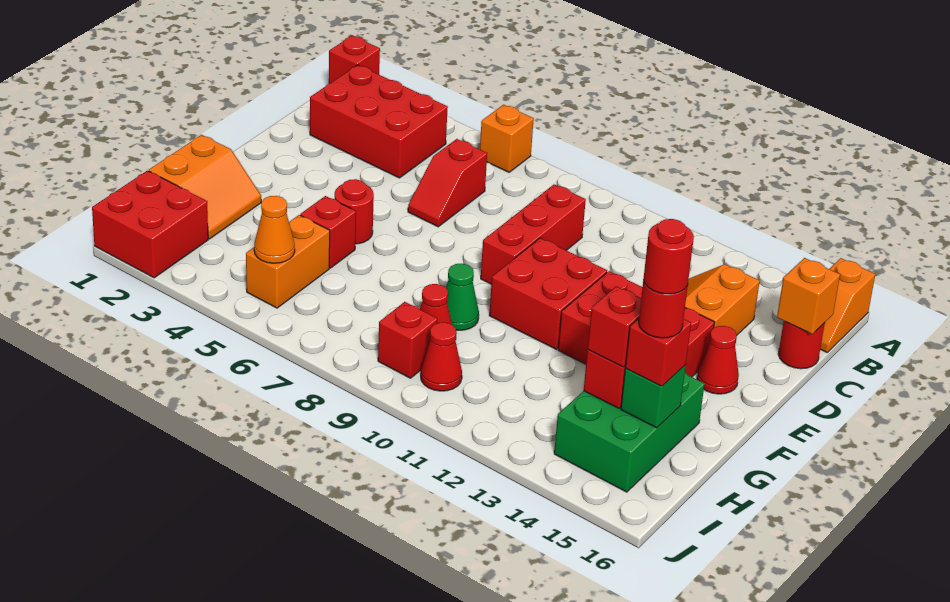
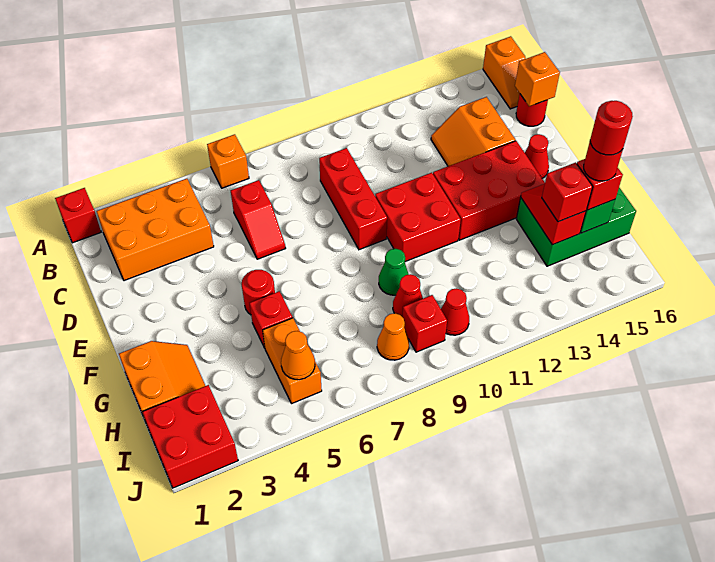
red 2x3 brick [310,65,448,178] -> orange 2x3 brick [97,179,214,281]
green 2x3 brick [554,373,704,492] -> green 2x3 brick turned to [516,188,636,266]
none -> orange 1x1 cone [377,313,409,360]

